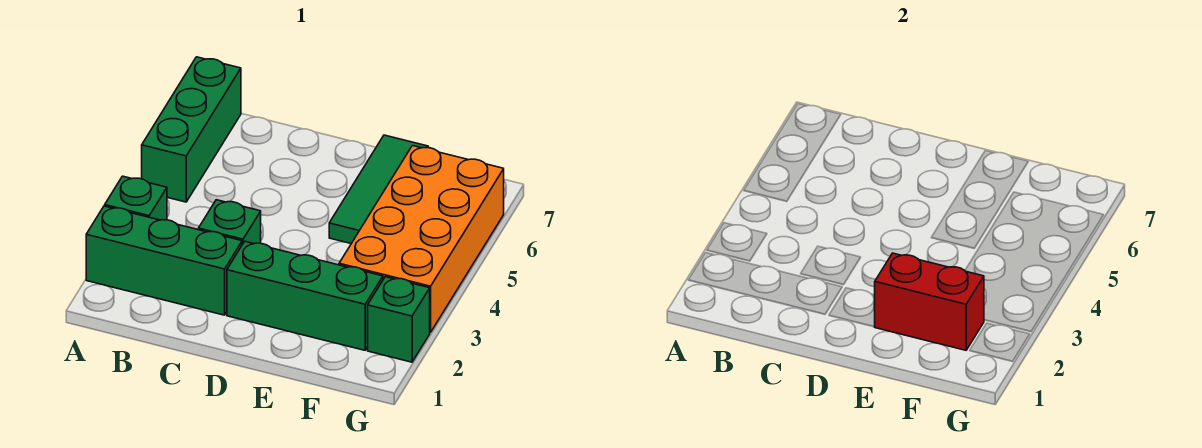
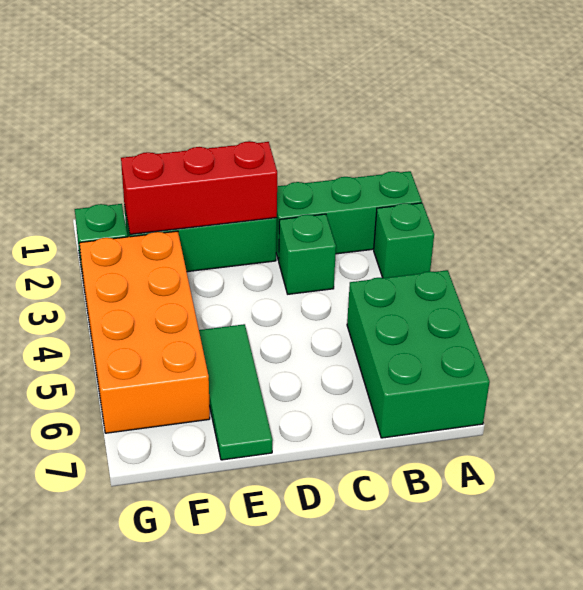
green 1x3 brick [142,57,241,202] -> green 2x3 brick [347,270,490,438]
red 1x2 brick [875,253,984,350] -> red 1x3 brick [121,141,277,235]

